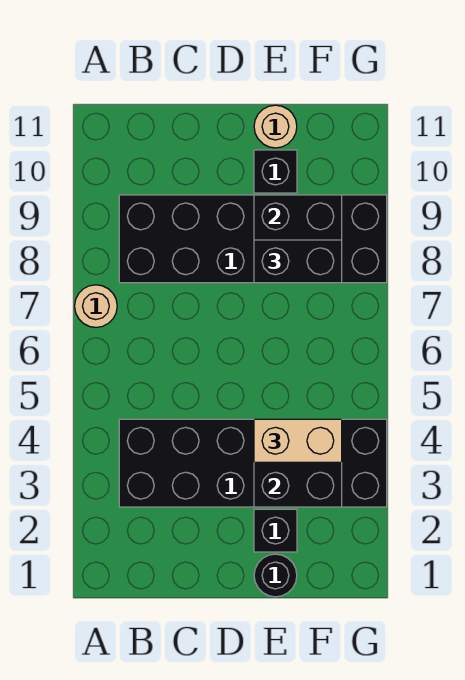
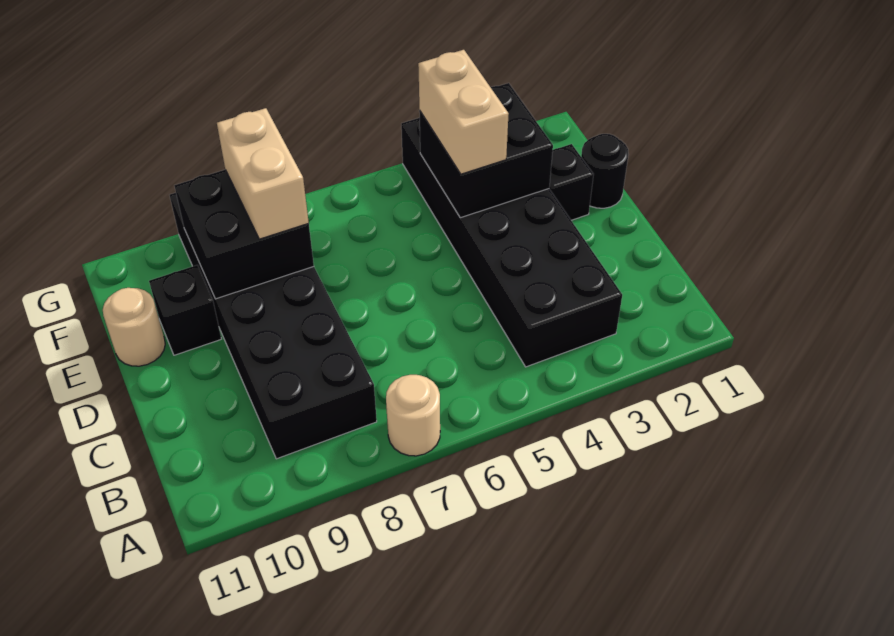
black 1x2 brick [254,240,342,283] -> tan 1x2 brick [217,108,309,239]

